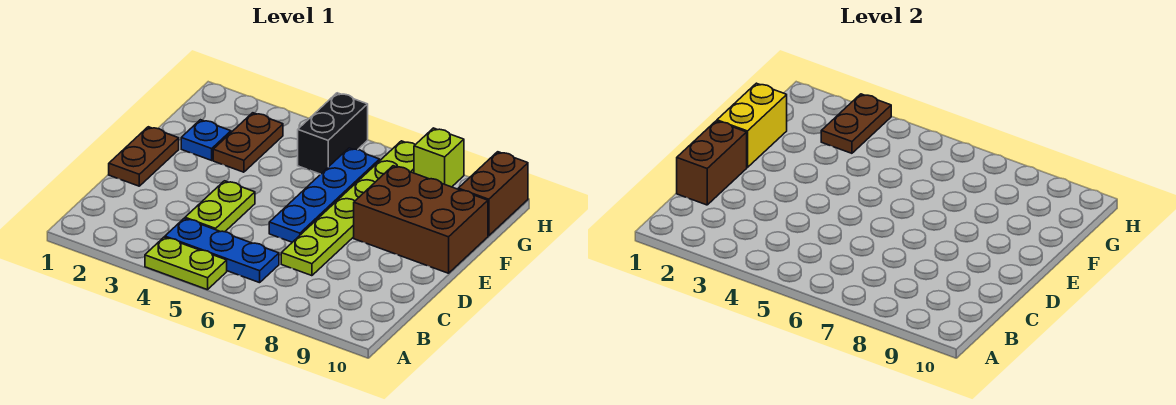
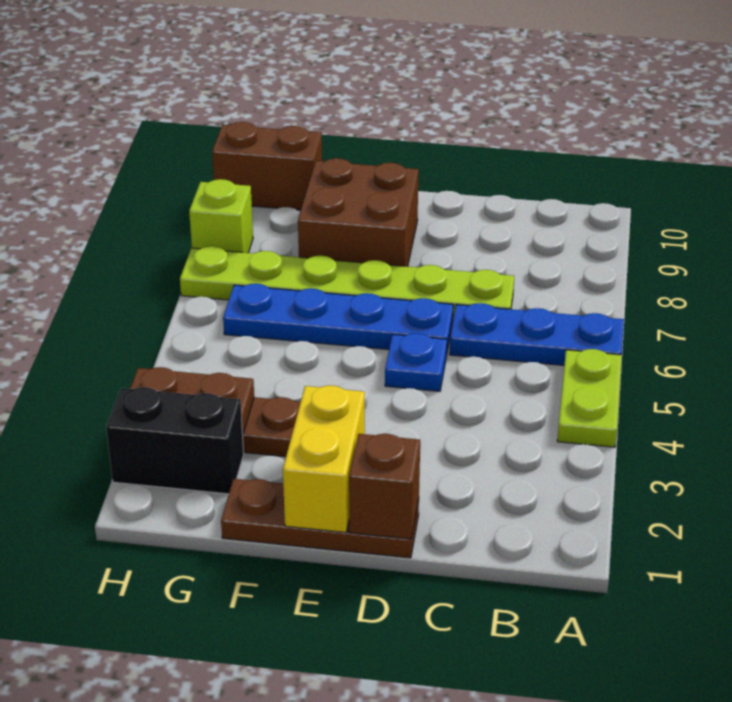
blue 1x3 plate [165,218,279,283] -> blue 1x3 plate turned to [450,303,624,365]
brown 1x2 brick [677,121,747,205] -> brown 1x1 brick [349,434,420,539]
lime 1x2 plate [185,181,255,232] -> none
brown 1x2 plate [109,127,179,186] -> brown 1x3 plate [221,479,419,558]
yellow 1x2 brick [717,83,787,167] -> yellow 1x2 brick turned to [283,385,365,533]
brown 2x3 brick [354,166,488,273] -> brown 2x2 brick [298,158,419,267]
blue 1x1 plate [181,120,231,160] -> blue 1x1 plate moved to [385,333,447,391]
black 1x2 brick [298,93,368,174] -> black 1x2 brick moved to [106,387,244,494]

